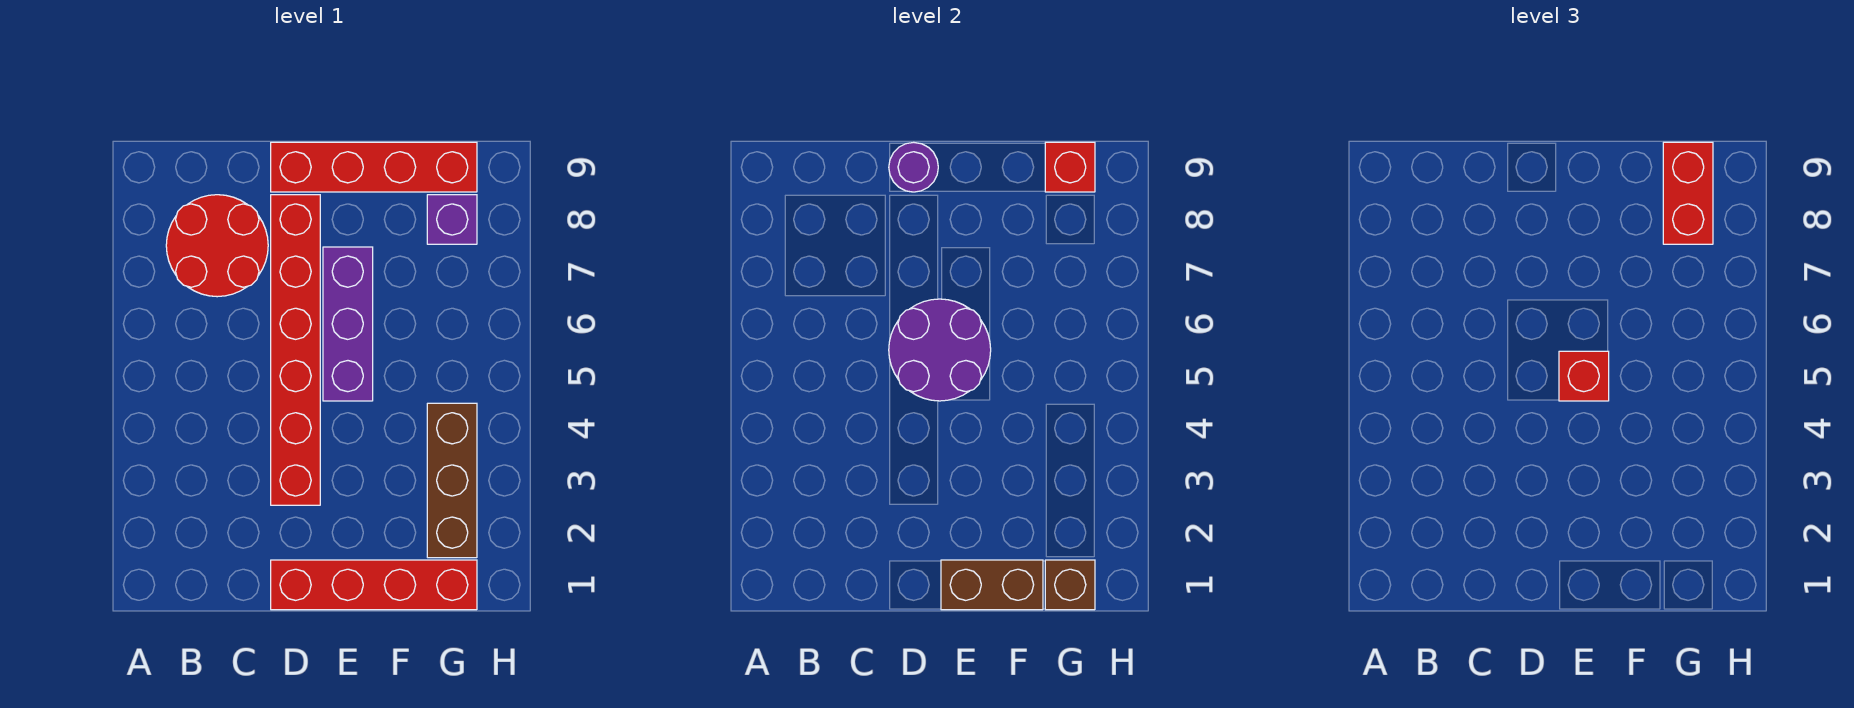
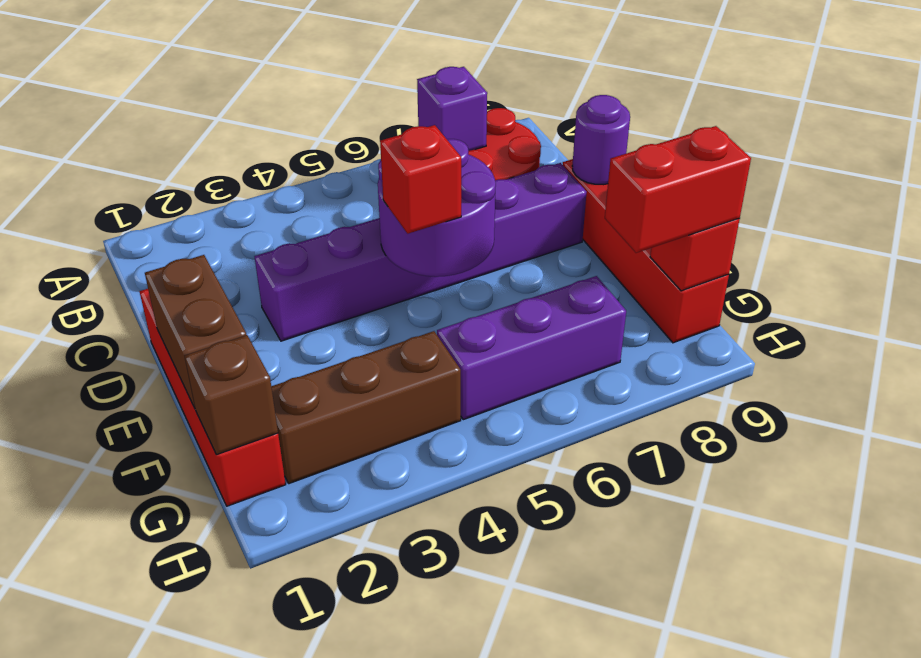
red 1x6 brick [271,195,320,505] -> purple 1x6 brick [254,163,587,341]
purple 1x3 brick [323,247,373,401] -> purple 1x3 brick moved to [437,276,626,420]
purple 1x1 brick [427,195,477,244] -> purple 1x1 brick moved to [417,67,487,151]

